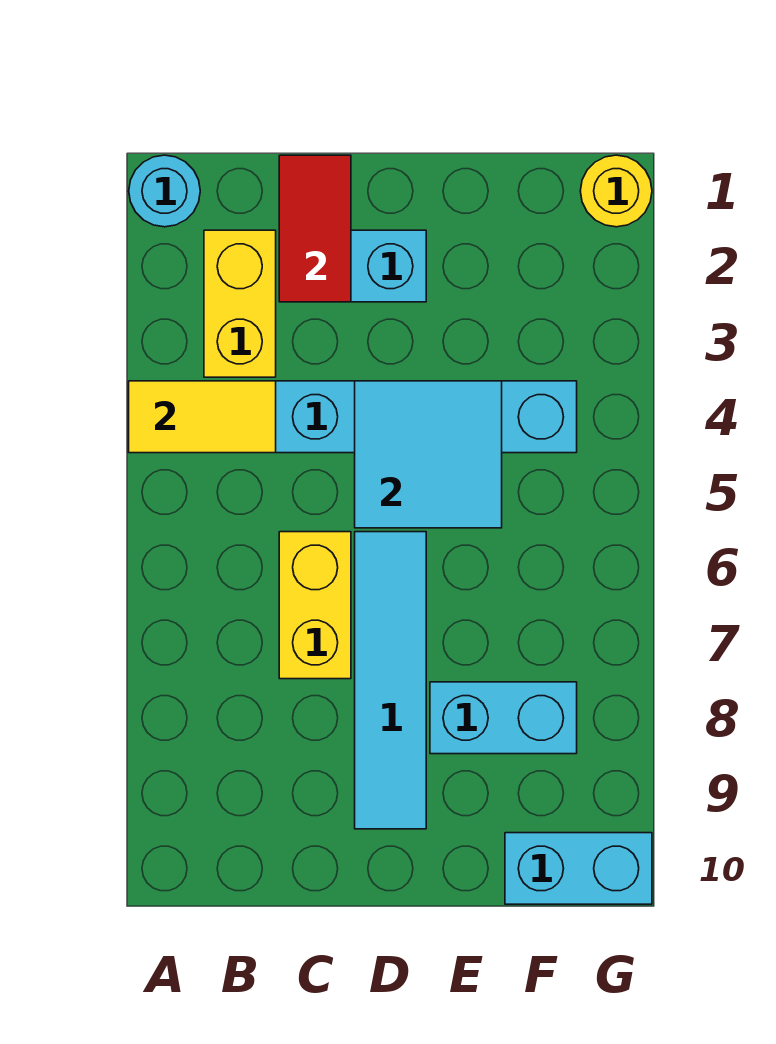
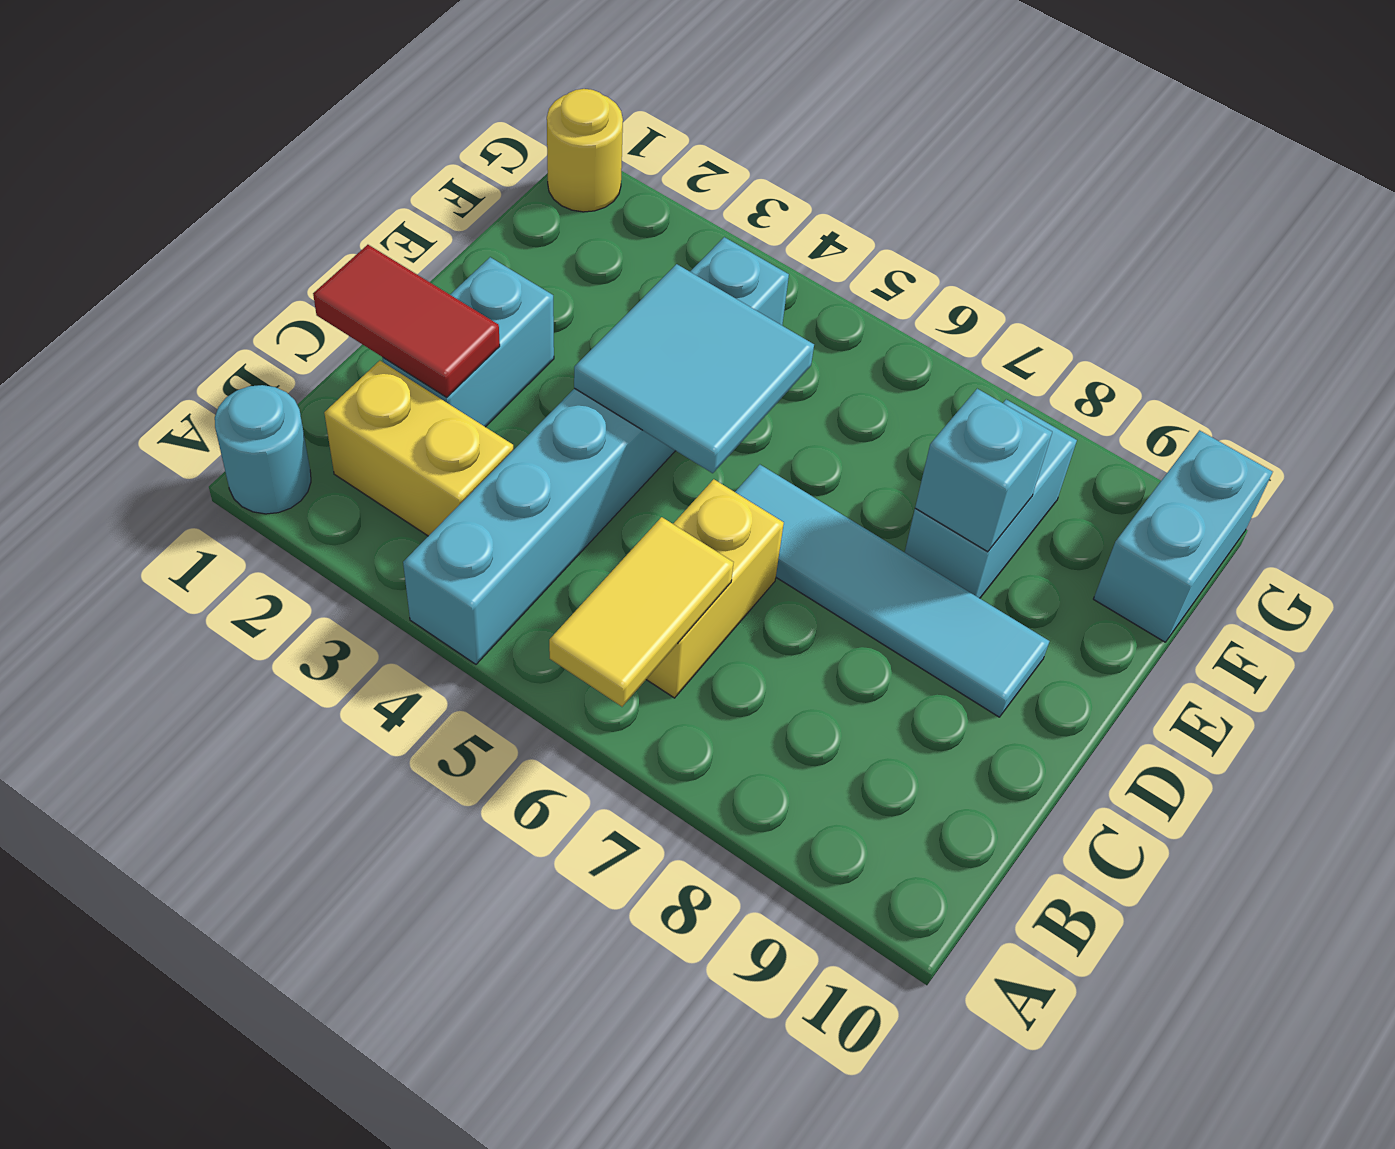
yellow 1x2 tile [129,381,276,453] -> yellow 1x2 tile moved to [549,517,734,707]
yellow 1x2 brick [279,532,351,679] -> yellow 1x2 brick turned to [646,479,784,698]
none -> cyan 1x1 brick [915,389,1052,552]

